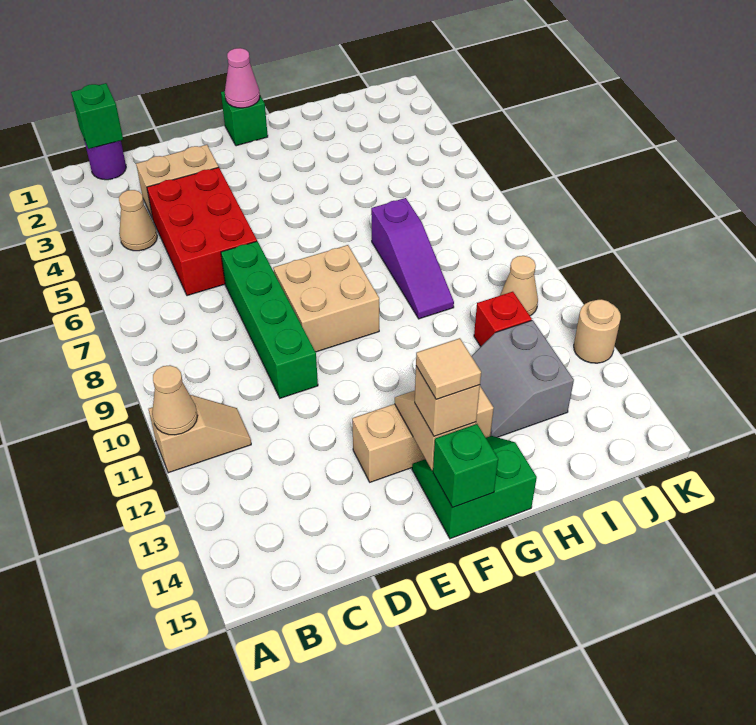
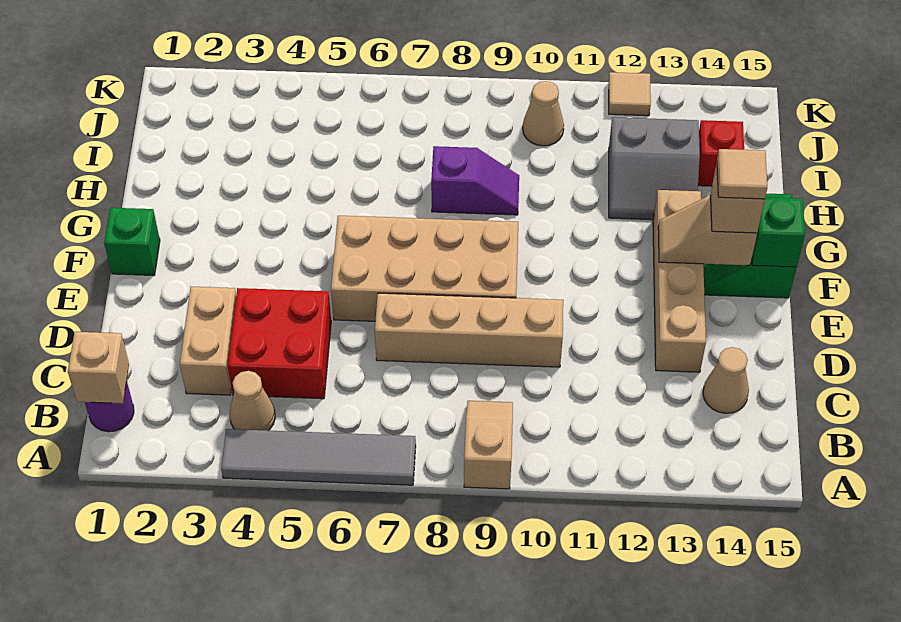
none -> grey 1x4 tile [221,429,416,485]
tan 1x2 slope [148,395,251,473] -> tan 1x2 slope moved to [464,401,513,489]
tan 1x1 cone [152,365,198,435] -> tan 1x1 cone moved to [703,347,749,413]
green 1x1 brick [71,83,123,149] -> tan 1x1 brick [68,332,129,404]
red 2x3 brick [147,167,257,296] -> red 2x2 brick [228,288,331,399]
green 1x4 brick [221,241,318,398] -> tan 1x4 brick [375,293,563,367]
tan 2x2 brick [273,245,379,352] -> tan 2x4 brick [331,216,518,321]
tan 1x3 brick [352,386,494,482] -> tan 1x4 brick [653,190,706,372]
pink 1x1 cone [225,48,260,108] -> none
purple 1x3 slope [371,198,454,319] -> purple 1x2 slope [431,146,519,215]
red 1x1 brick [474,292,532,347] -> red 1x1 brick moved to [698,120,744,186]
tan 1x1 round brick [574,299,621,363] -> tan 1x1 tile [609,72,651,116]

